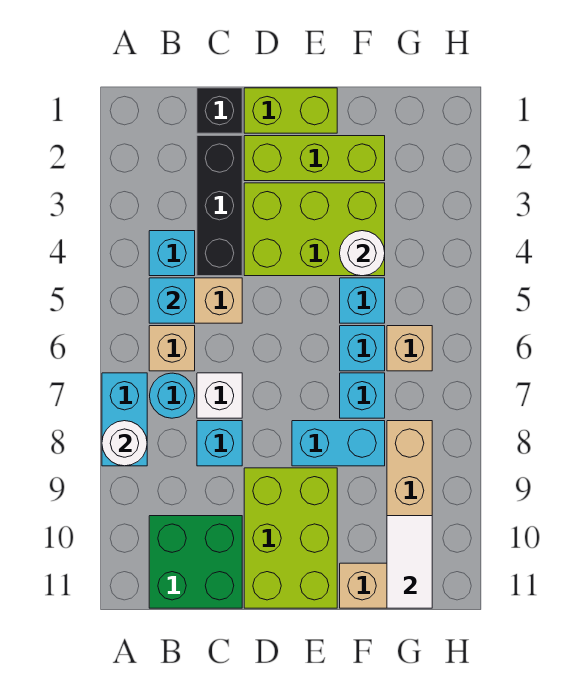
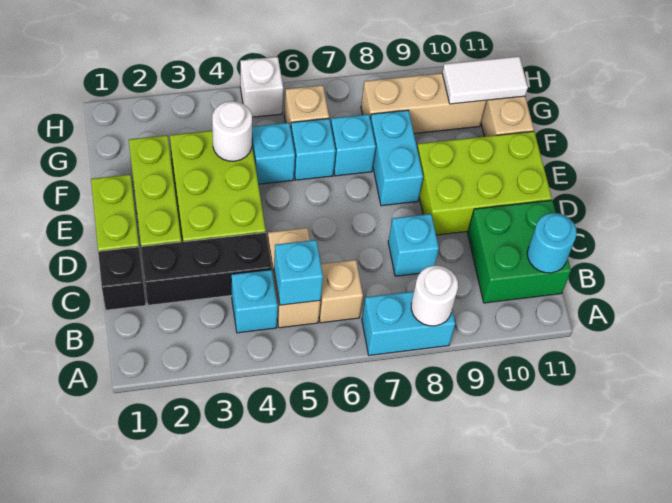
cyan 1x1 round brick [150,373,195,418] -> cyan 1x1 round brick moved to [527,213,577,273]
white 1x1 brick [197,373,242,418] -> white 1x1 brick moved to [240,57,283,117]

